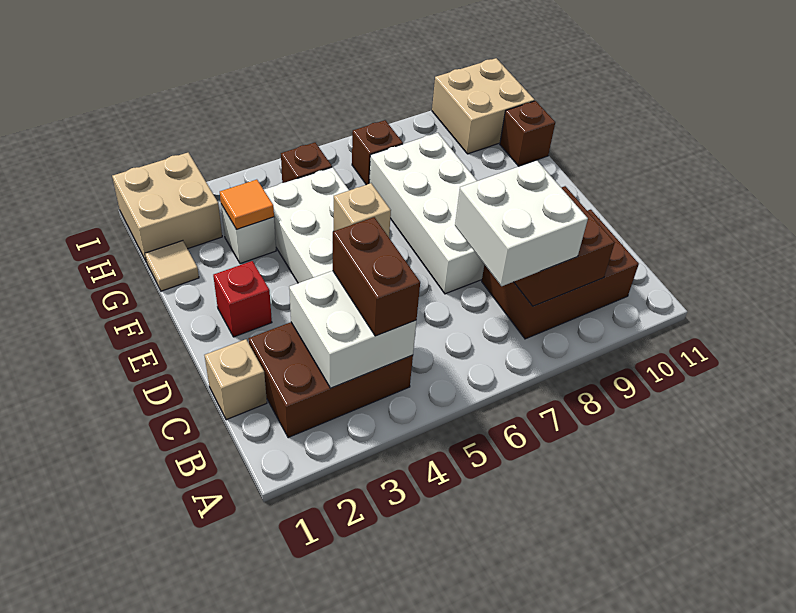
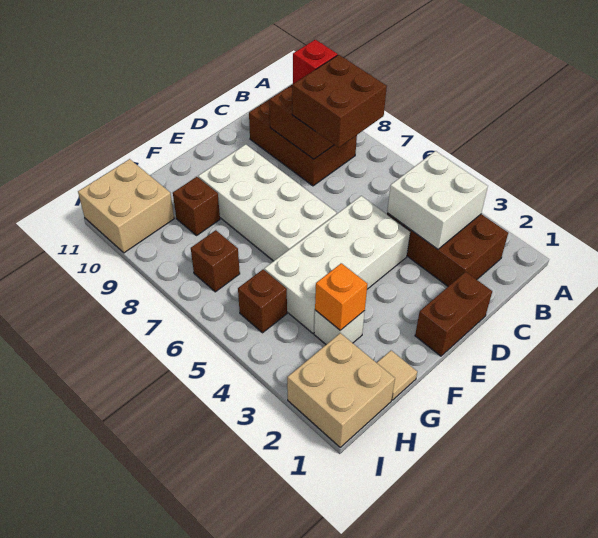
brown 1x2 brick [333,217,420,336] -> brown 1x2 brick moved to [415,272,492,356]
white 2x2 brick [455,160,588,286] -> brown 2x2 brick [292,55,387,147]
tan 1x1 brick [205,339,267,420] -> none
white 2x4 brick [369,133,484,294] -> white 2x4 brick turned to [198,144,337,261]
red 1x1 brick [213,261,272,337] -> red 1x1 brick moved to [293,40,338,84]
tan 1x1 brick [334,183,391,237] -> none
orange 1x1 tile [220,180,274,230] -> orange 1x1 brick [315,263,367,330]
brown 1x1 brick [500,101,555,166] -> brown 1x1 brick moved to [173,177,220,235]

